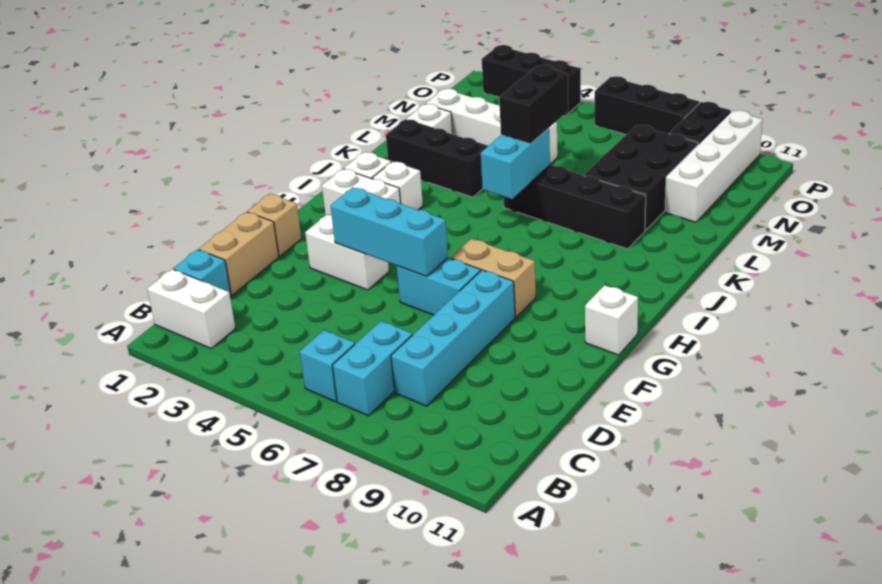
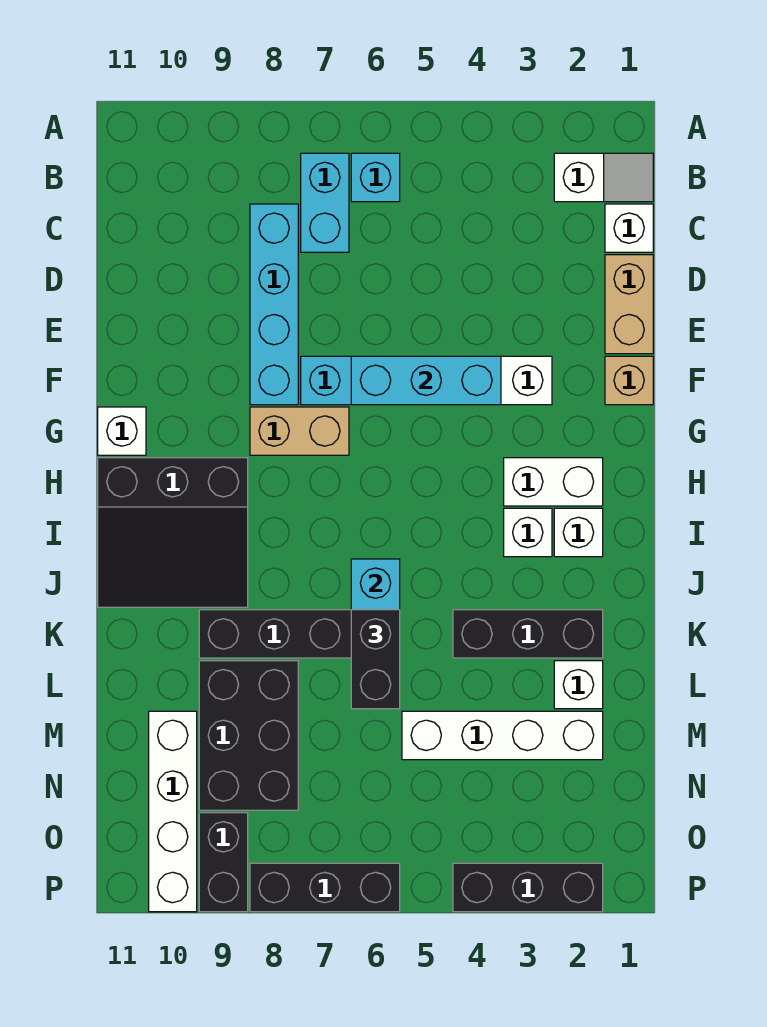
white 1x2 brick [147,269,236,348] -> white 1x2 slope [554,153,653,202]
cyan 1x1 brick [173,249,231,297] -> white 1x1 brick [605,204,653,252]
none -> black 3x3 slope [98,458,248,607]

